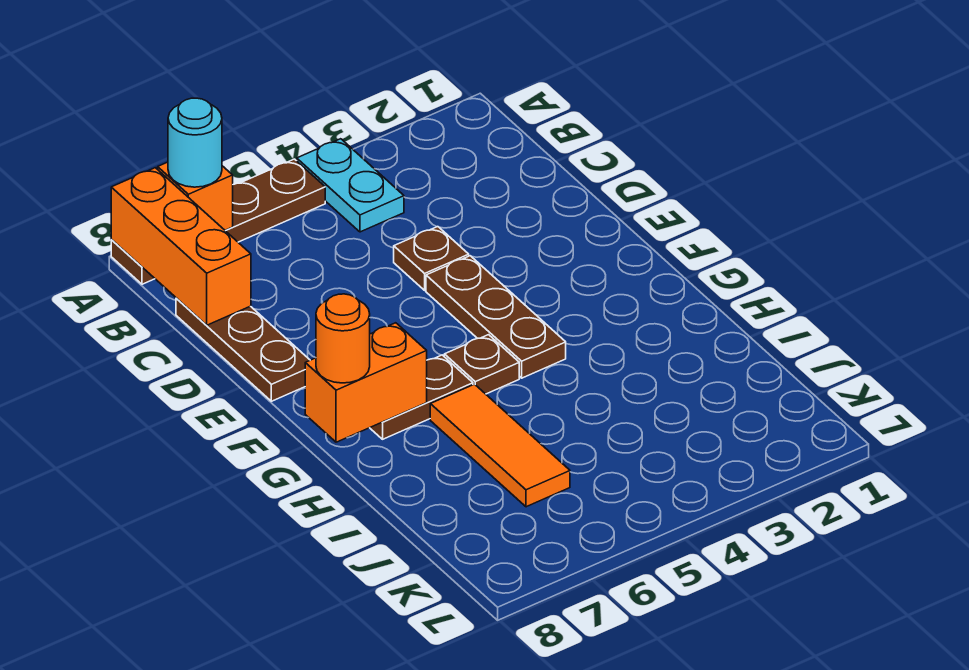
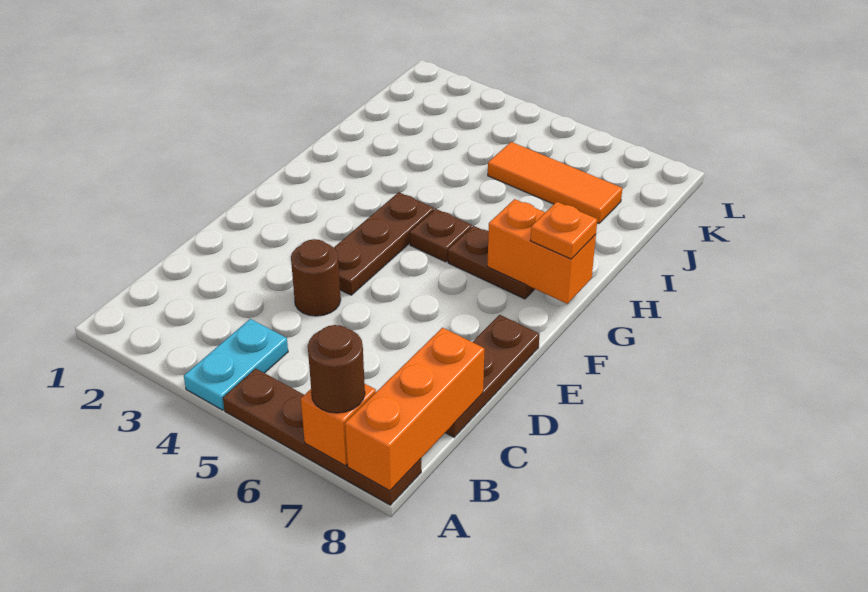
cyan 1x1 round brick [168,98,222,187] -> brown 1x1 round brick [308,325,365,413]
brown 1x1 plate [394,227,469,290] -> brown 1x1 round brick [291,239,341,316]
orange 1x1 round brick [316,294,370,383] -> orange 1x1 plate [530,202,597,259]
orange 1x3 tile [430,384,570,507] -> orange 1x3 tile turned to [488,142,622,223]

